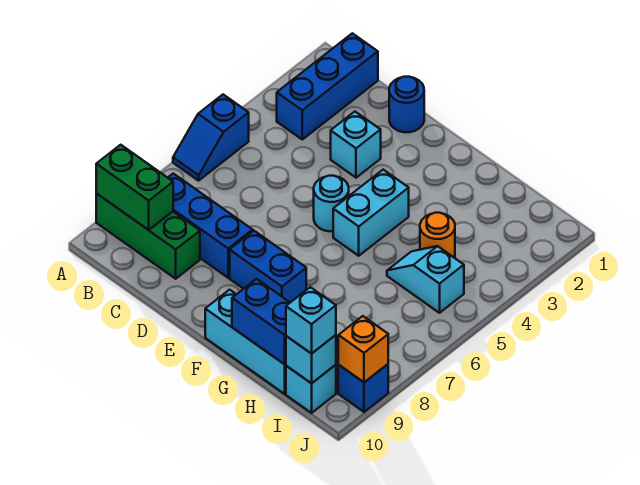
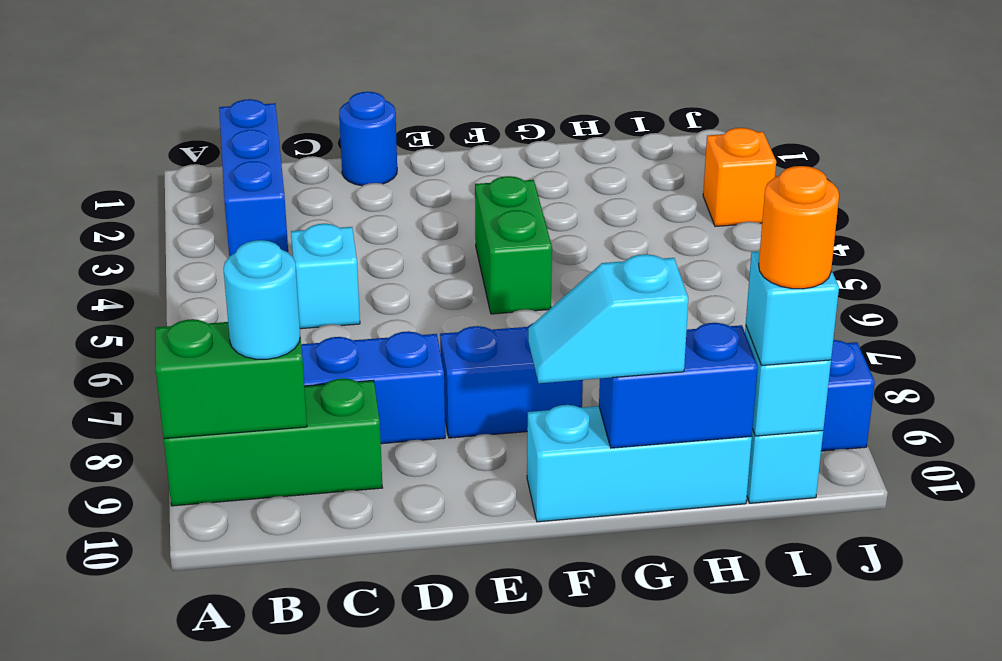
blue 1x2 slope [173,95,249,181] -> none
cyan 1x1 brick [331,112,381,178] -> cyan 1x1 brick moved to [291,224,360,329]
cyan 1x1 round brick [314,176,349,231] -> cyan 1x1 round brick moved to [223,240,300,359]
cyan 1x2 brick [333,170,409,256] -> green 1x2 brick [475,176,552,314]
orange 1x1 round brick [420,213,455,258] -> orange 1x1 round brick moved to [759,166,839,289]
cyan 1x2 slope [387,246,464,313] -> cyan 1x2 slope moved to [528,254,688,383]
orange 1x1 brick [338,316,388,382] -> orange 1x1 brick moved to [703,128,776,226]

